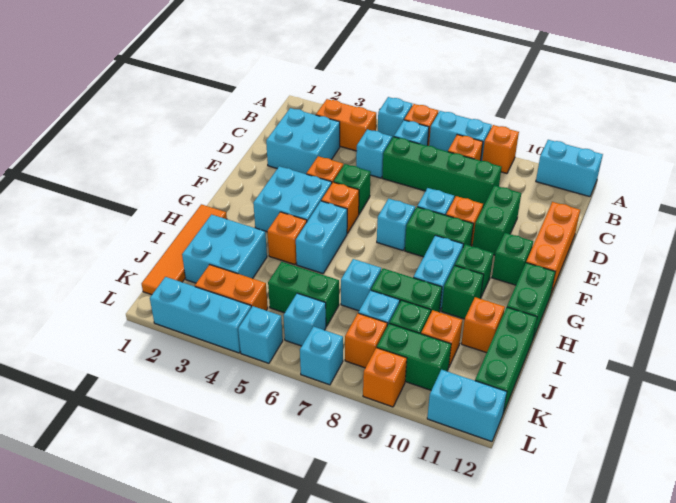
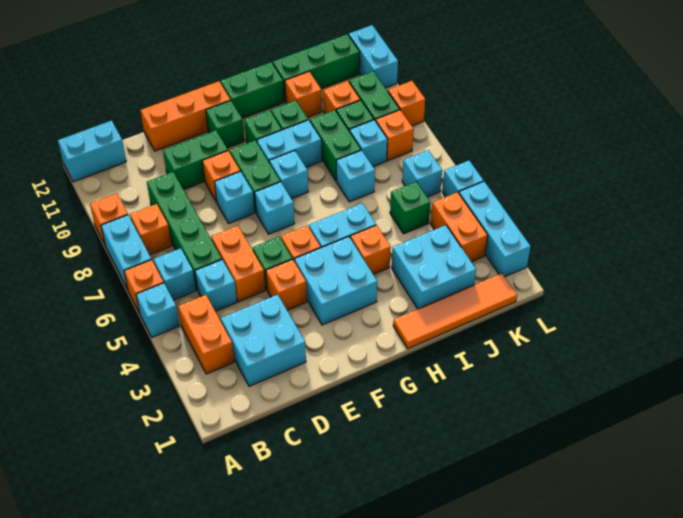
cyan 1x2 brick [536,140,603,197] -> cyan 1x2 brick turned to [58,121,126,182]
none -> orange 1x2 brick [211,226,265,302]
green 1x2 brick [268,262,339,327] -> green 1x1 brick [390,182,430,234]
cyan 1x1 brick [300,327,343,385] -> cyan 1x1 brick moved to [269,151,308,199]

